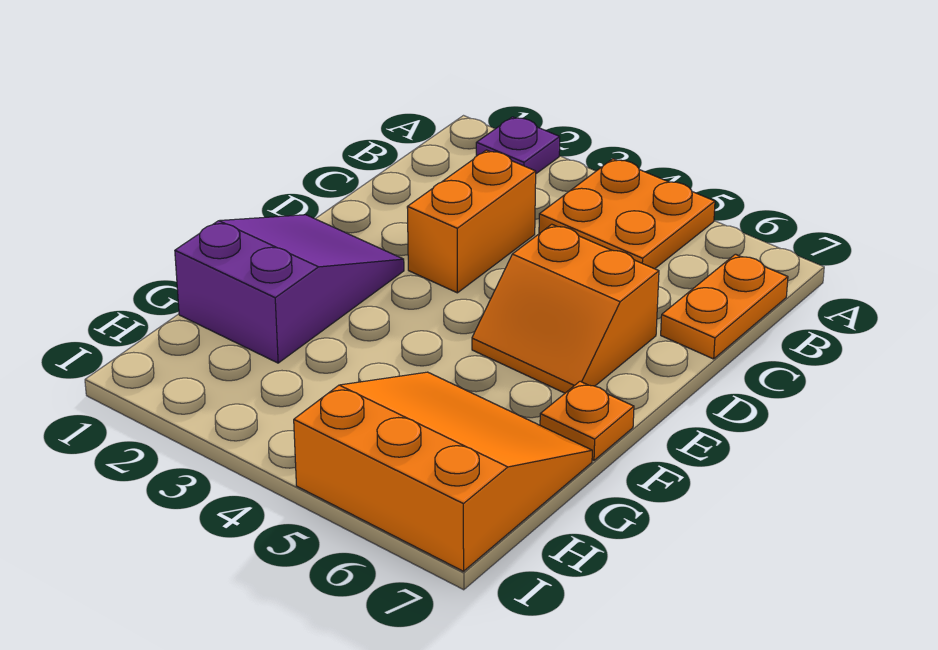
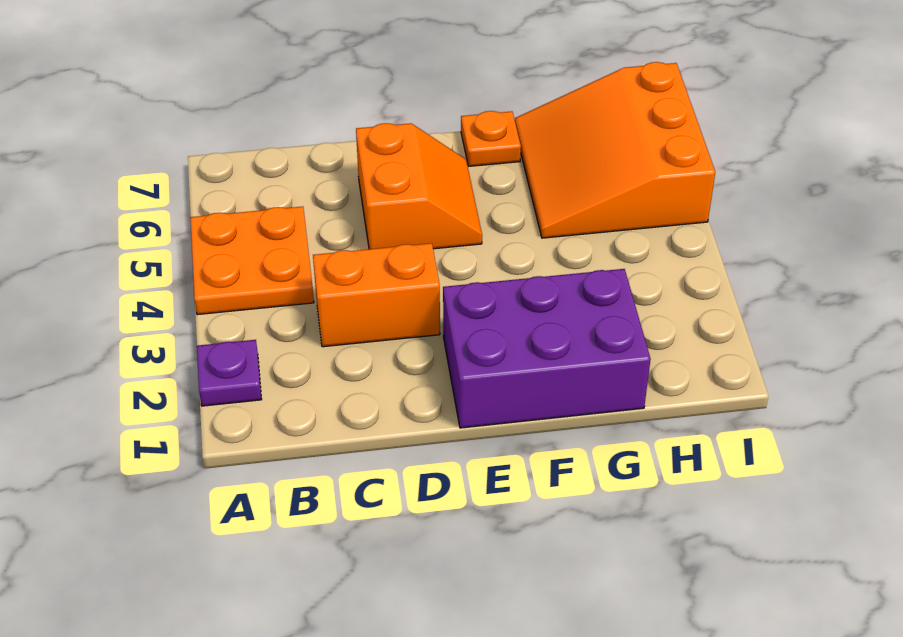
orange 1x2 plate [661,254,788,359] -> none
purple 2x3 slope [175,215,404,363] -> purple 2x3 brick [443,269,651,428]

